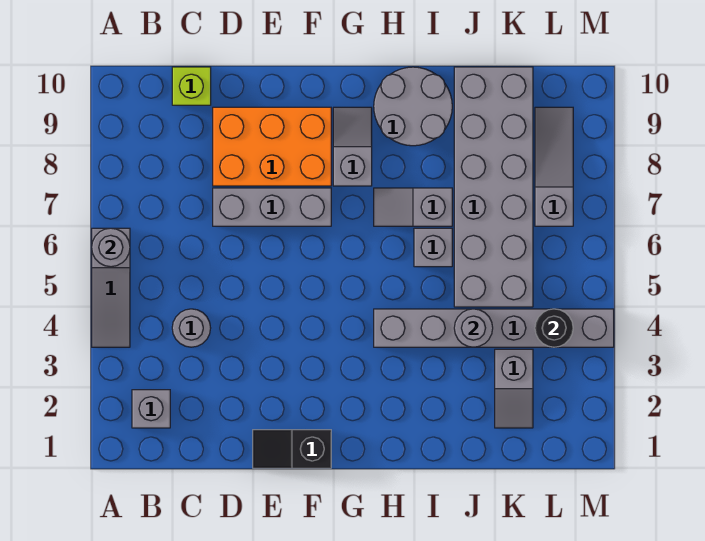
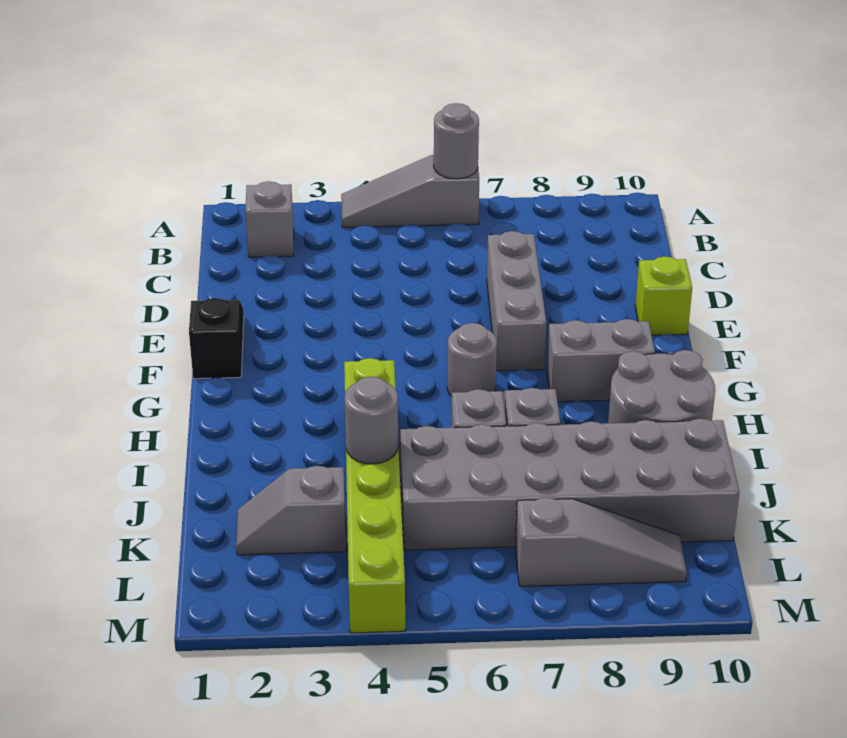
grey 1x1 round brick [172,309,211,347] -> grey 1x1 round brick moved to [447,323,497,397]
lime 1x1 brick [172,67,211,105] -> lime 1x1 brick moved to [635,256,692,335]
orange 2x3 brick [213,107,331,186] -> none
grey 1x2 slope [333,107,372,186] -> grey 1x2 brick [547,319,655,402]
grey 1x6 brick [374,309,614,347] -> lime 1x6 brick [344,358,405,633]
black 1x1 round brick [535,309,573,347] -> none

